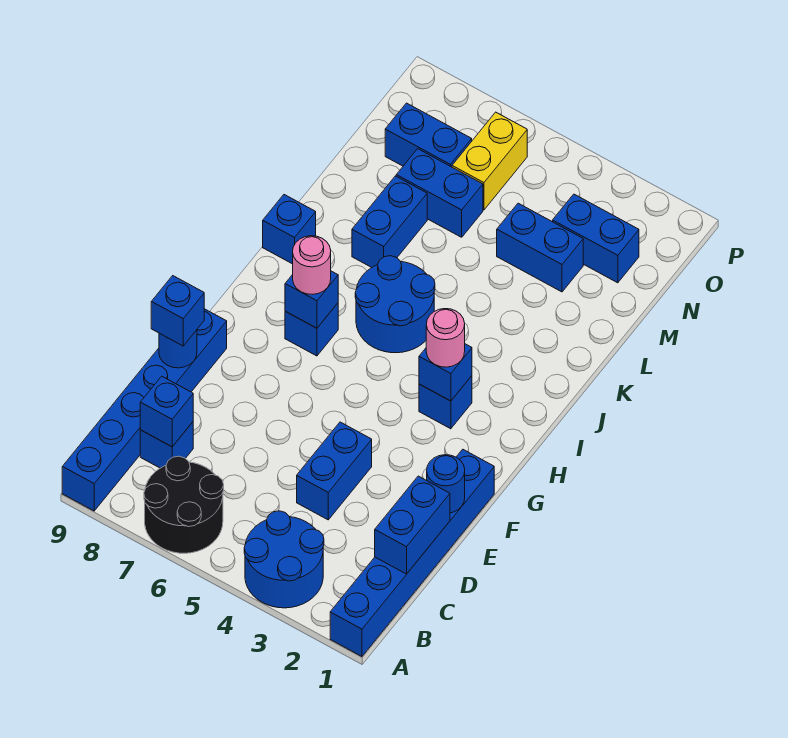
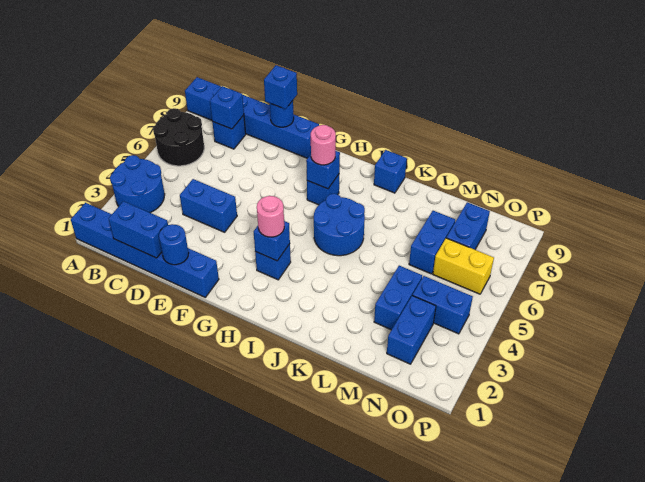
blue 1x2 brick [352,176,427,268] -> blue 1x2 brick moved to [412,276,473,334]

